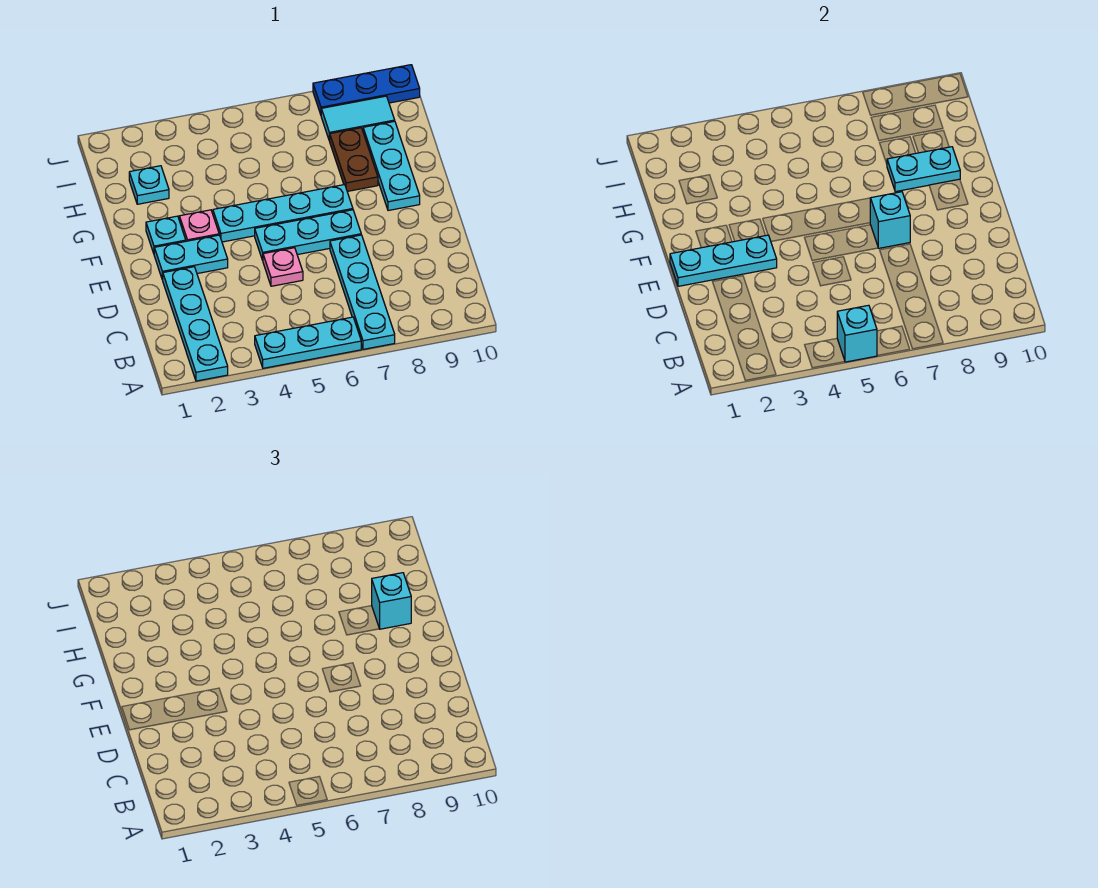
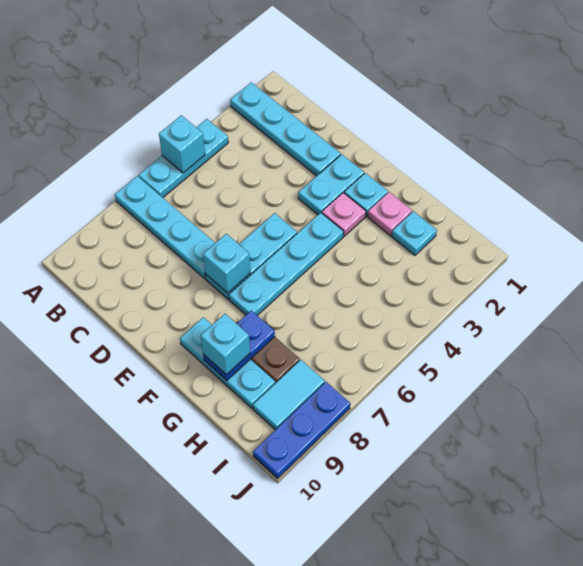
pink 1x1 plate [263,248,303,286] -> pink 1x1 plate moved to [368,192,412,236]
cyan 1x3 plate [670,235,777,286] -> none
cyan 1x2 plate [887,147,960,192] -> blue 1x2 plate [203,310,275,380]

